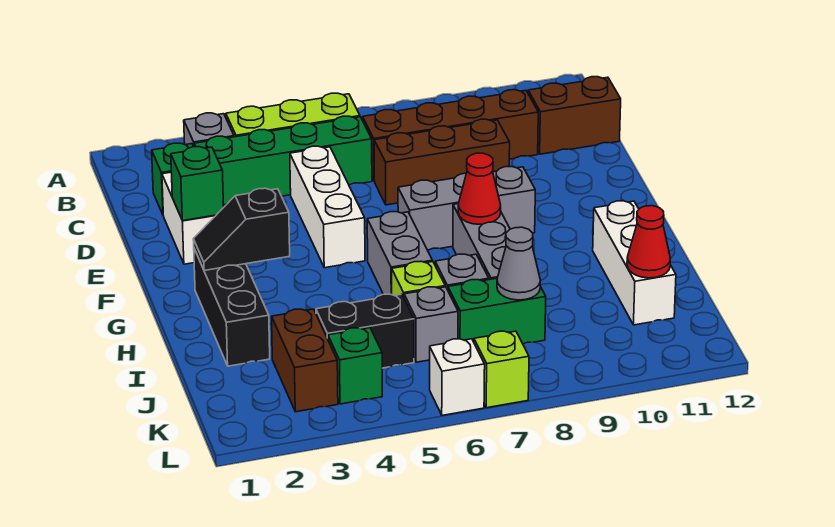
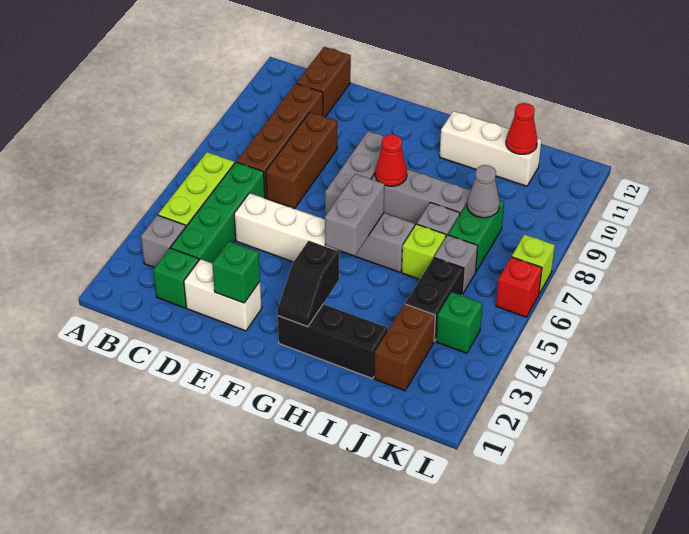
none -> grey 1x2 brick [325,174,385,256]
brown 1x2 brick [272,309,338,412] -> brown 1x2 brick turned to [374,304,435,391]
white 1x1 brick [430,339,485,415] -> red 1x1 brick [496,257,542,317]

